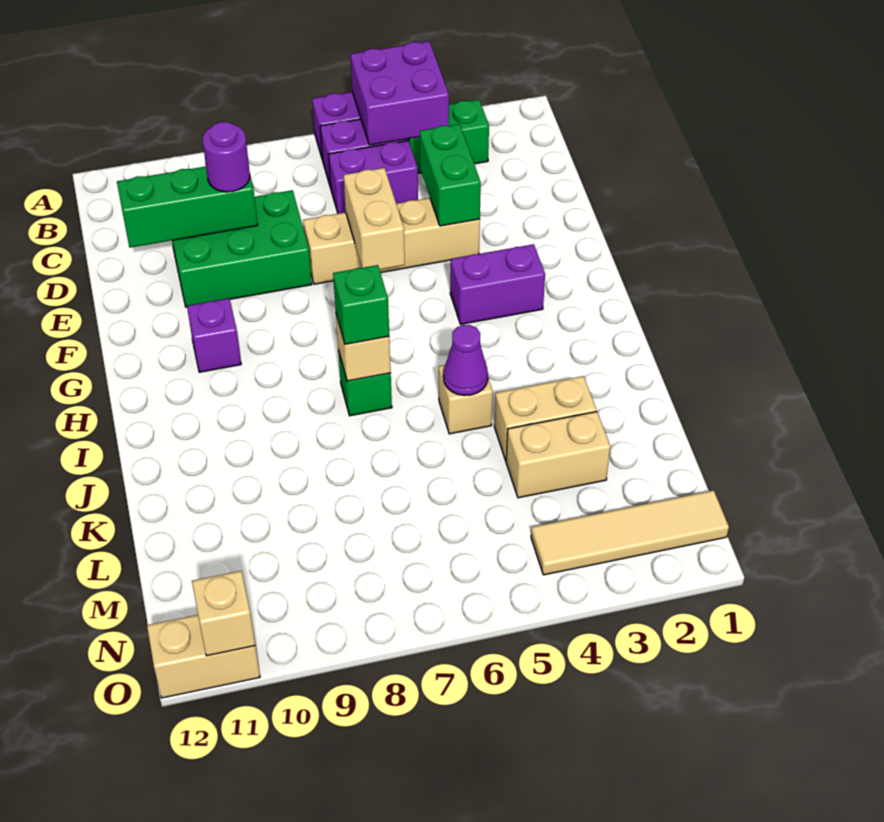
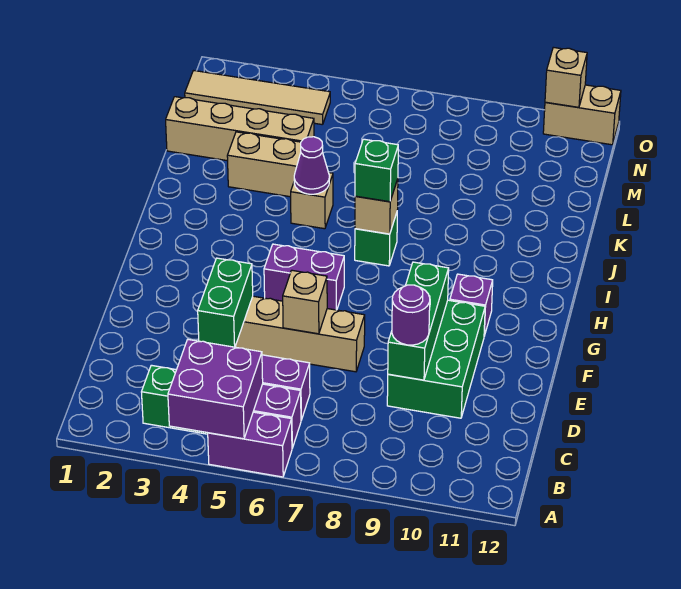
green 2x3 brick [172,190,312,307] -> green 2x3 brick turned to [387,300,485,418]
green 1x3 brick [117,166,258,248] -> green 1x3 brick turned to [388,262,449,380]
tan 1x2 brick [344,168,405,270] -> tan 1x1 brick [283,270,327,334]
purple 1x2 brick [450,244,545,324] -> purple 1x2 brick moved to [264,244,344,310]
tan 1x2 brick [506,412,610,498] -> tan 1x4 brick [166,97,314,161]

